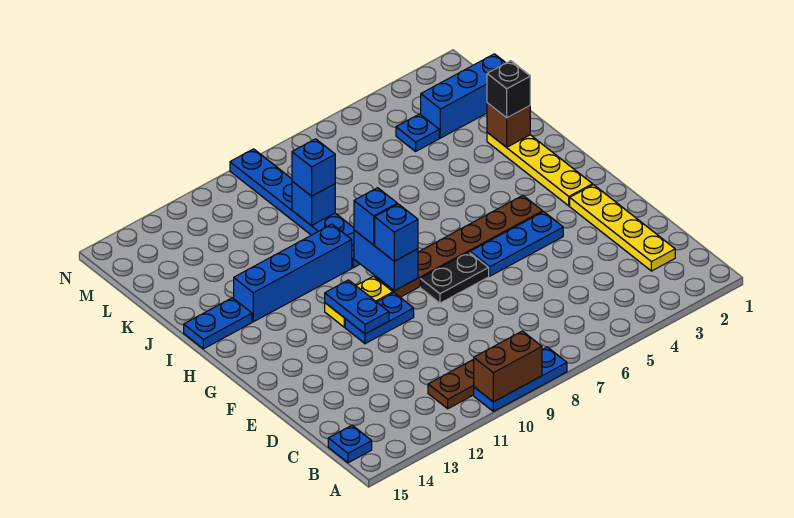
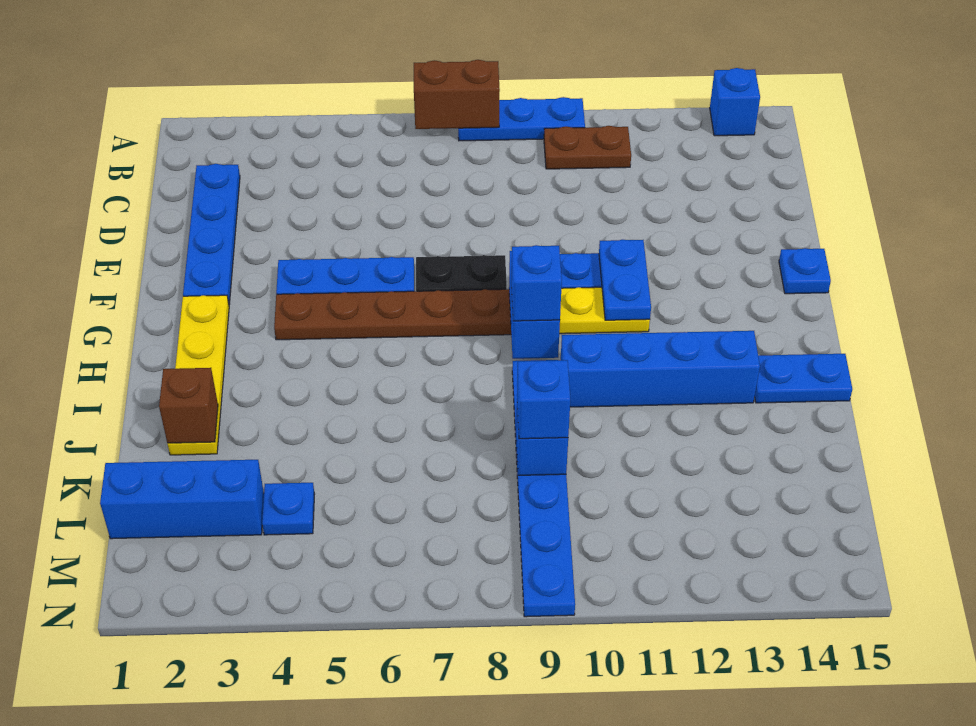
brown 1x2 brick [474,331,542,402] -> brown 1x2 brick moved to [414,60,500,129]
blue 1x1 plate [328,425,372,463] -> blue 1x1 plate moved to [779,248,831,294]
yellow 1x4 plate [570,185,675,271] -> blue 1x4 plate [183,164,240,304]
blue 1x1 brick [375,204,418,261] -> blue 1x1 brick moved to [710,68,760,136]
black 1x1 brick [487,61,530,118] -> none

